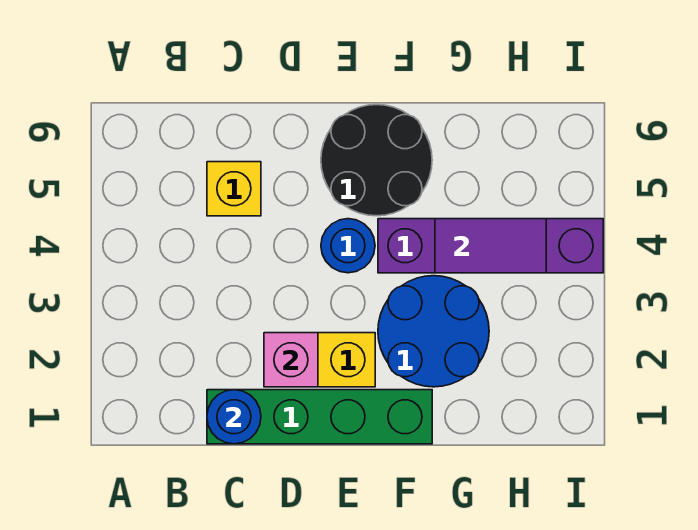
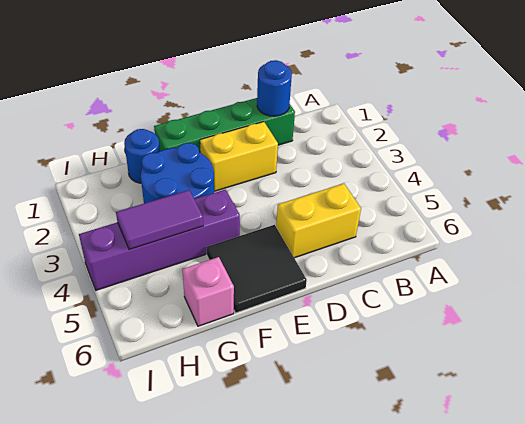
yellow 1x1 brick [207,162,261,216] -> yellow 1x2 brick [276,184,361,258]
pink 1x1 brick [264,333,318,387] -> pink 1x1 brick moved to [182,257,234,326]
blue 1x1 round brick [321,219,375,273] -> blue 1x1 round brick moved to [124,129,160,183]
black 2x2 round brick [321,105,432,216] -> black 2x2 tile [207,225,307,313]

